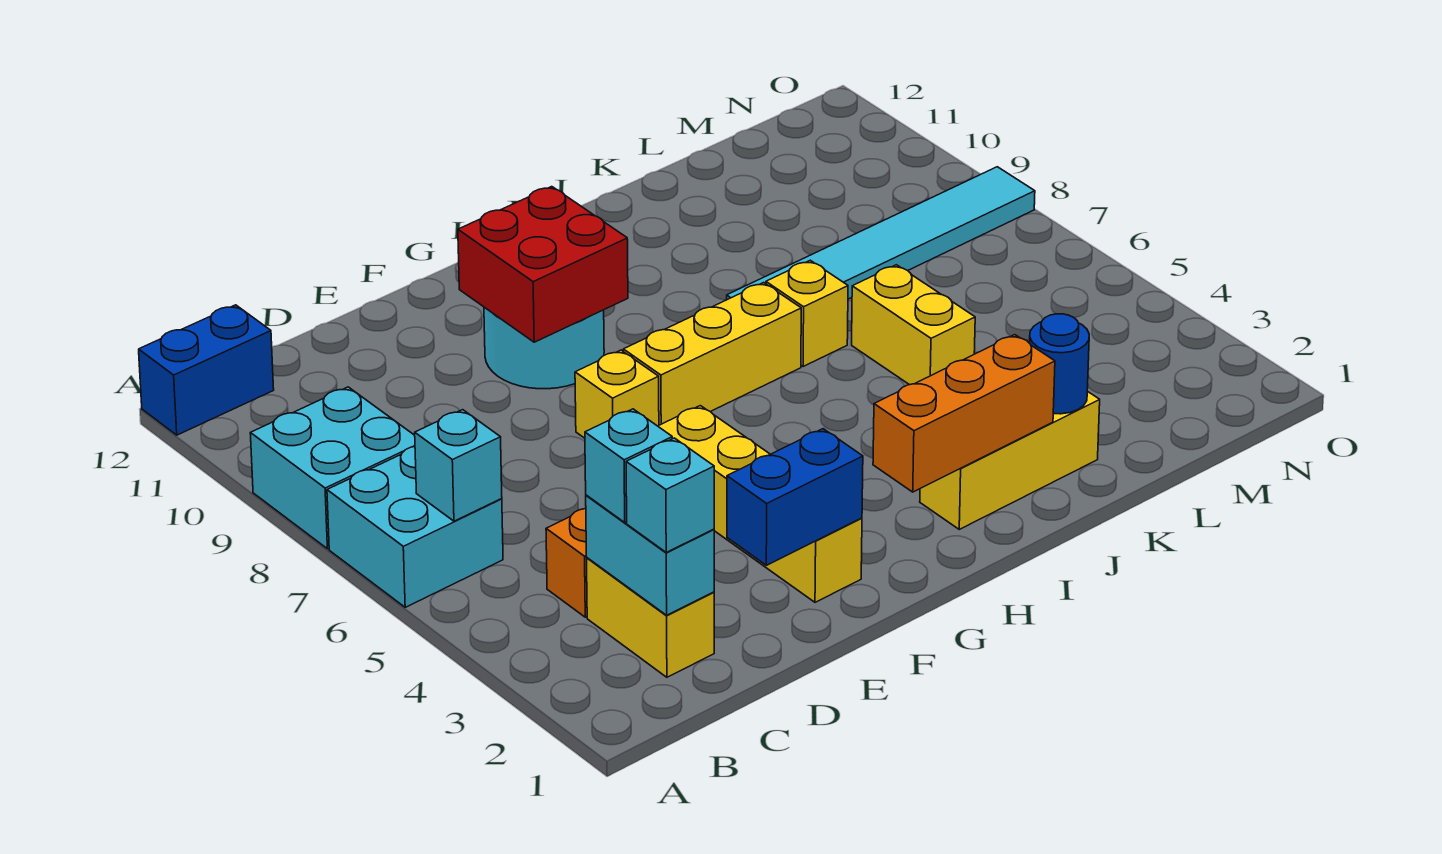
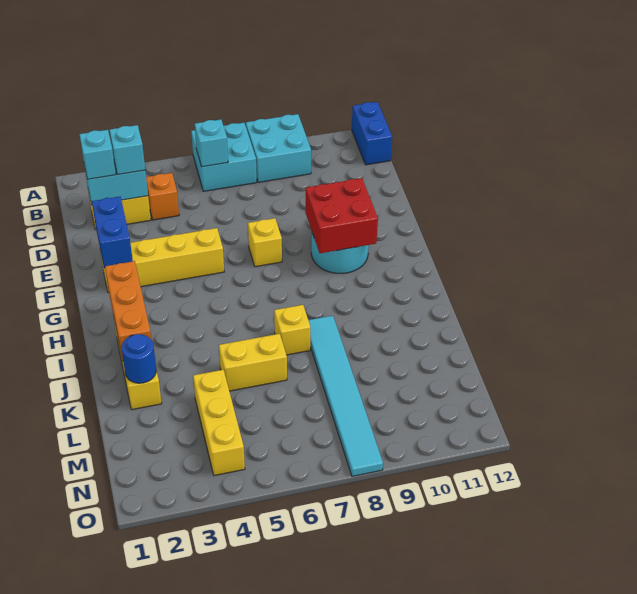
yellow 1x3 brick [623,283,801,425] -> yellow 1x3 brick moved to [193,370,245,475]

